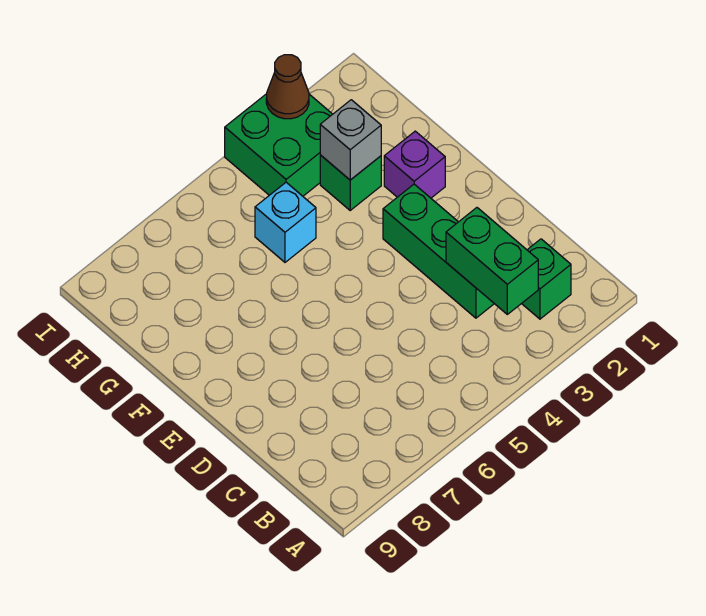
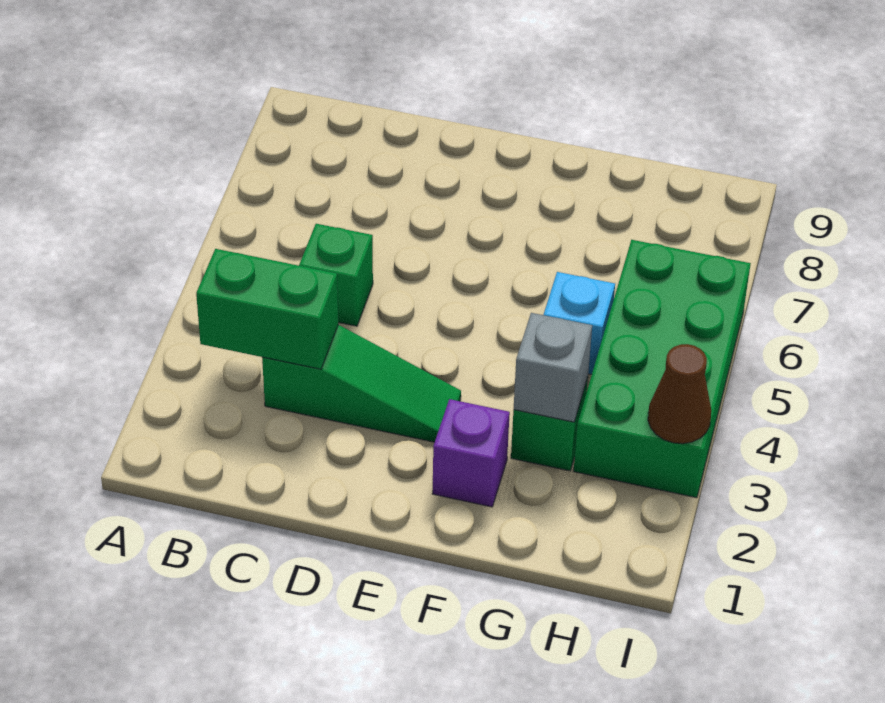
green 1x1 brick [522,239,571,319] -> green 1x1 brick moved to [299,224,373,326]
green 1x3 brick [383,184,494,318] -> green 1x3 slope [262,325,461,442]
green 2x2 brick [225,94,333,196] -> green 2x4 brick [574,240,751,498]

